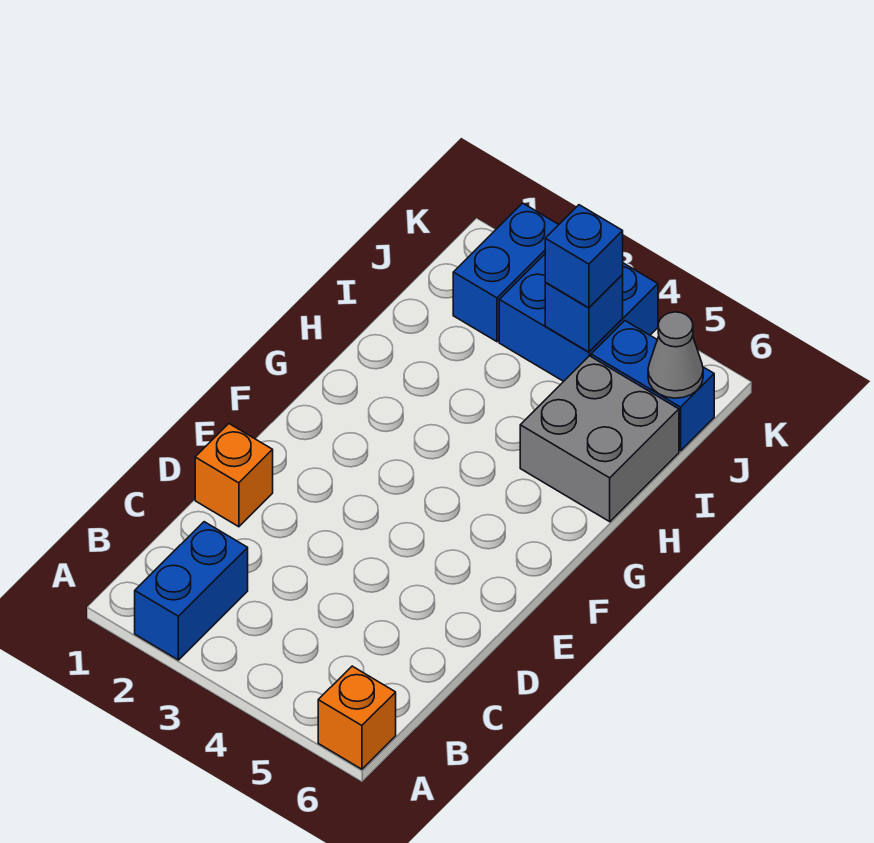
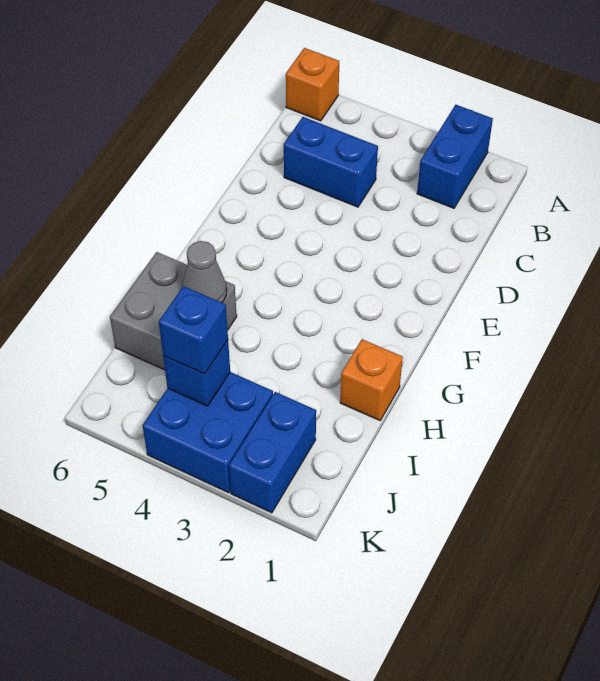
orange 1x1 brick [195,424,273,527] -> orange 1x1 brick moved to [340,339,403,420]
blue 1x2 brick [591,321,714,451] -> blue 1x2 brick moved to [284,117,378,207]
grey 1x1 cone [648,312,703,398] -> grey 1x1 cone moved to [182,241,227,303]

